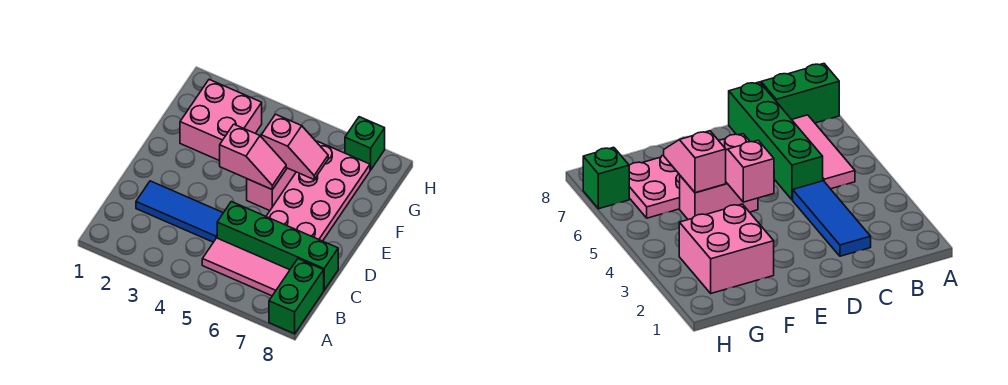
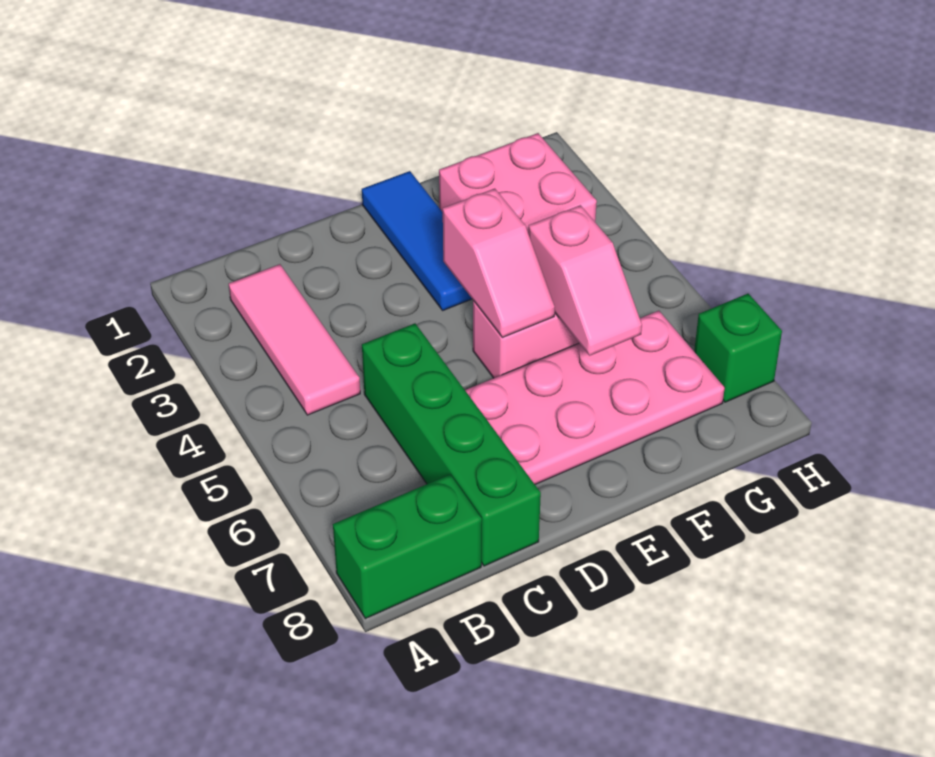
pink 1x3 tile [202,238,290,296] -> pink 1x3 tile moved to [229,264,360,415]
blue 1x3 tile [136,181,223,242] -> blue 1x3 tile moved to [362,171,472,310]

